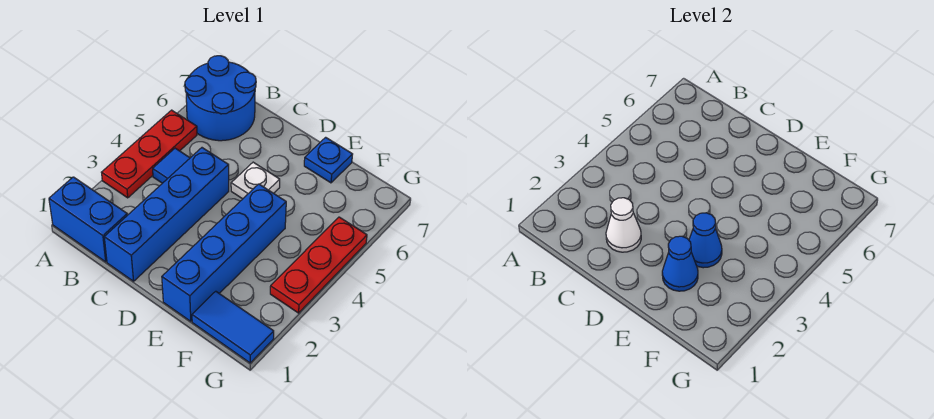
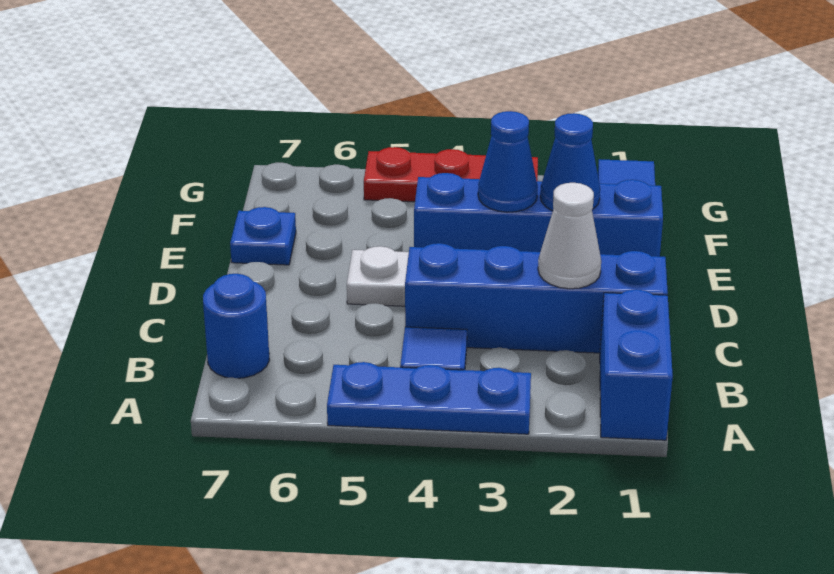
red 1x3 plate [102,110,197,198] -> blue 1x3 plate [327,362,531,434]
blue 2x2 round brick [185,56,256,141] -> blue 1x1 round brick [203,274,269,378]

